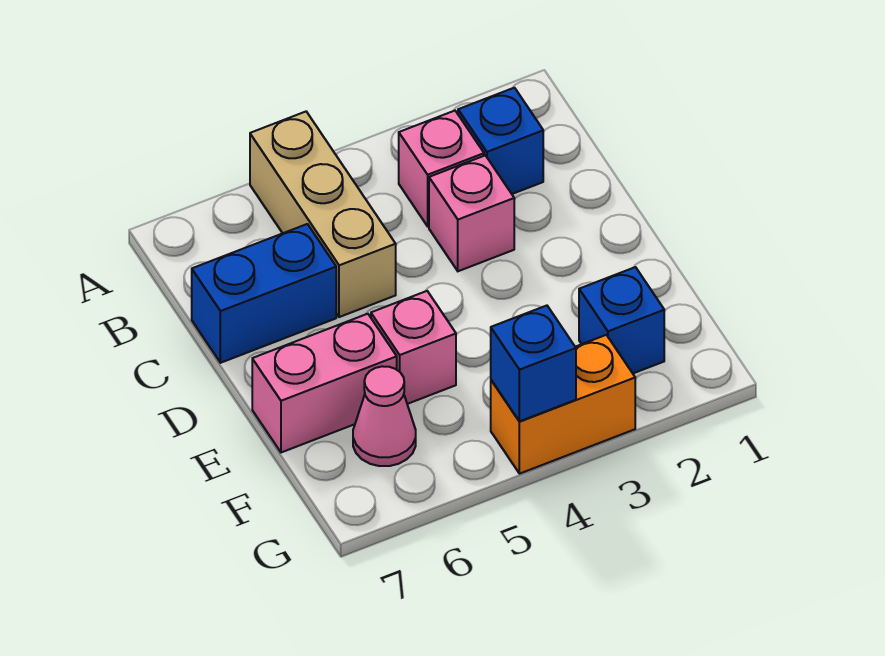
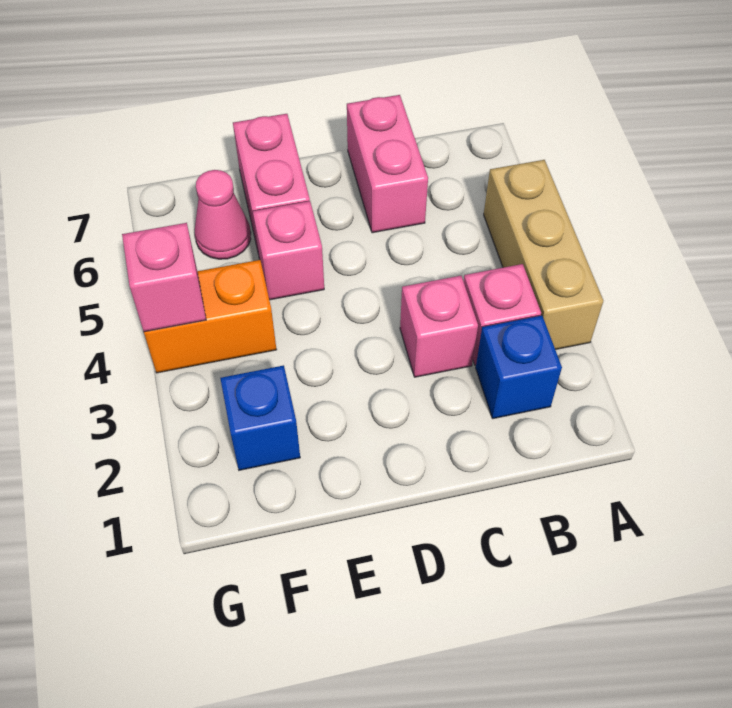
tan 1x3 brick [250,112,396,317] -> tan 1x3 brick turned to [484,160,603,350]
blue 1x2 brick [192,224,336,363] -> pink 1x2 brick [347,95,428,233]
orange 1x2 brick [491,335,635,474] -> orange 1x2 brick turned to [144,260,277,373]
blue 1x1 brick [491,306,576,421] -> pink 1x1 brick [122,223,206,332]

